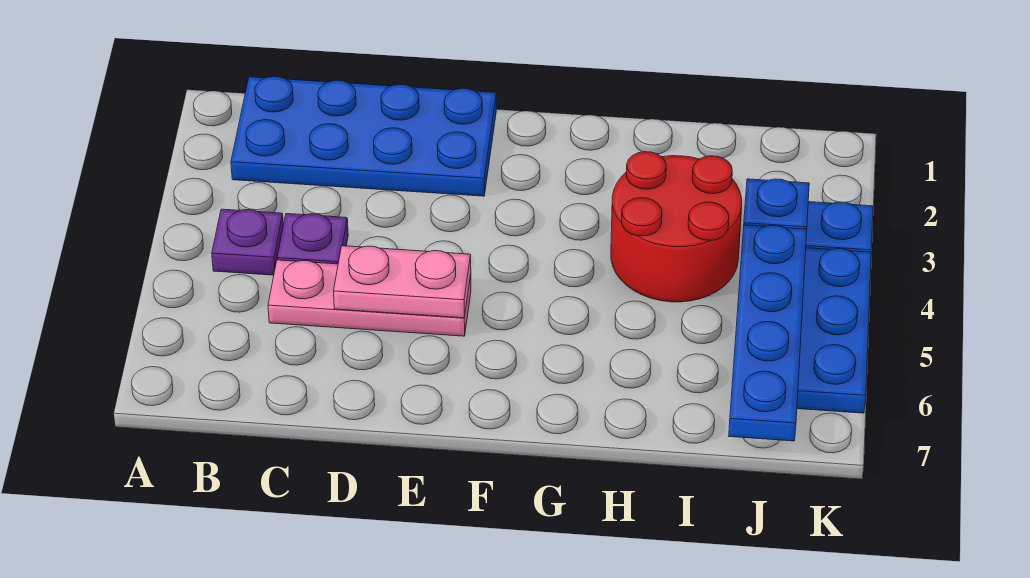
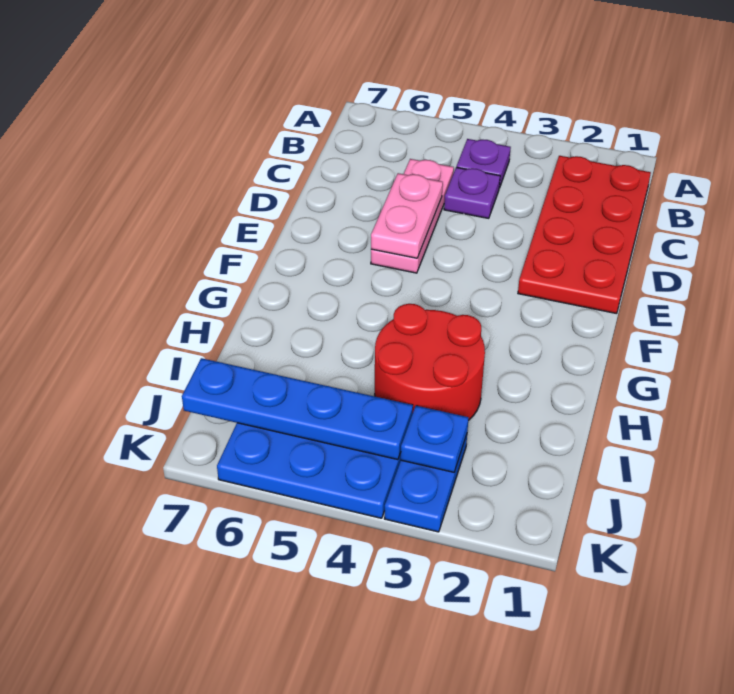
blue 2x4 plate [231,76,496,196] -> red 2x4 plate [518,156,651,314]

